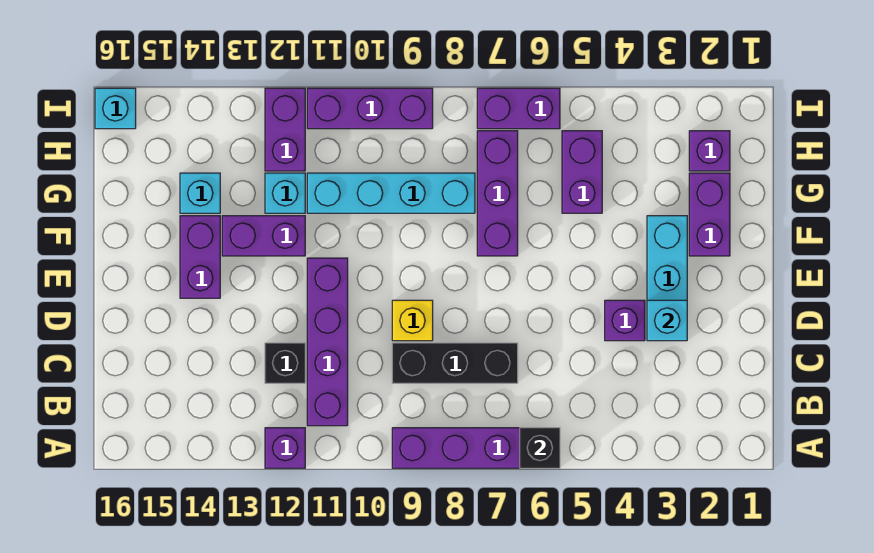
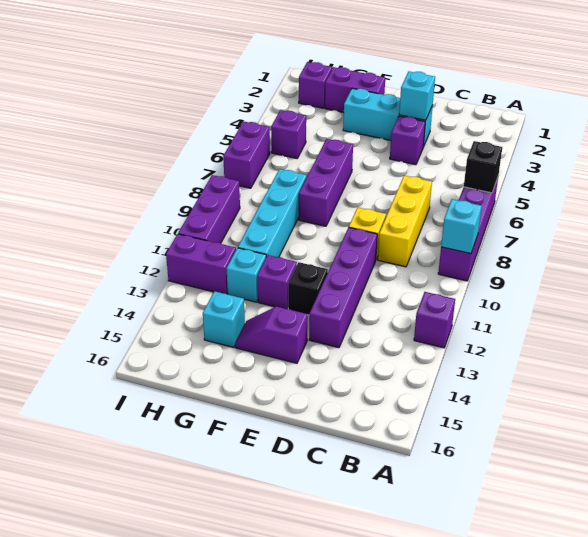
purple 1x4 brick [307,258,348,426] -> purple 1x4 brick turned to [309,227,377,348]
black 1x3 brick [392,343,518,383] -> yellow 1x3 brick [378,175,432,267]
black 1x1 brick [265,343,305,383] -> black 1x1 brick moved to [288,262,328,315]
purple 1x2 brick [180,216,220,298] -> purple 1x2 slope [235,306,307,363]
purple 1x3 brick [477,131,518,256] -> purple 1x3 brick turned to [299,139,353,226]
purple 1x2 brick [222,216,305,256] -> purple 1x1 brick [257,255,297,309]
purple 1x2 brick [562,131,602,213] -> purple 1x1 brick [271,110,306,158]
cyan 1x1 brick [95,88,136,129] -> cyan 1x1 brick moved to [441,199,482,254]

